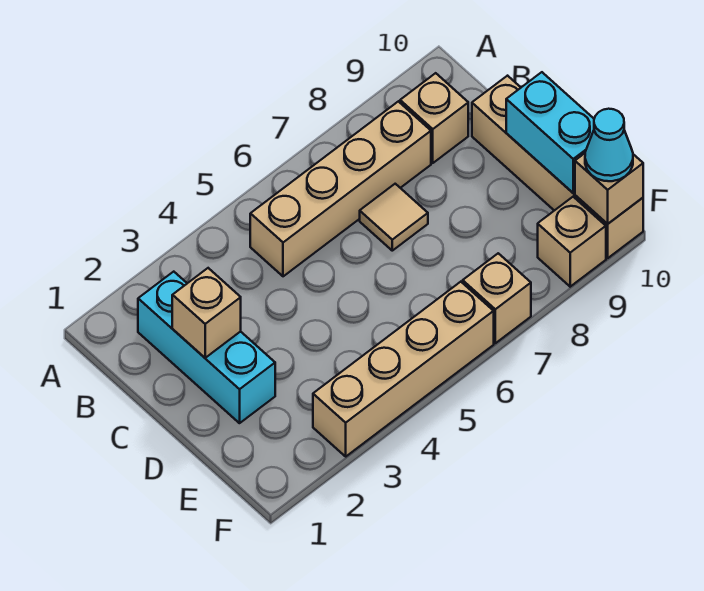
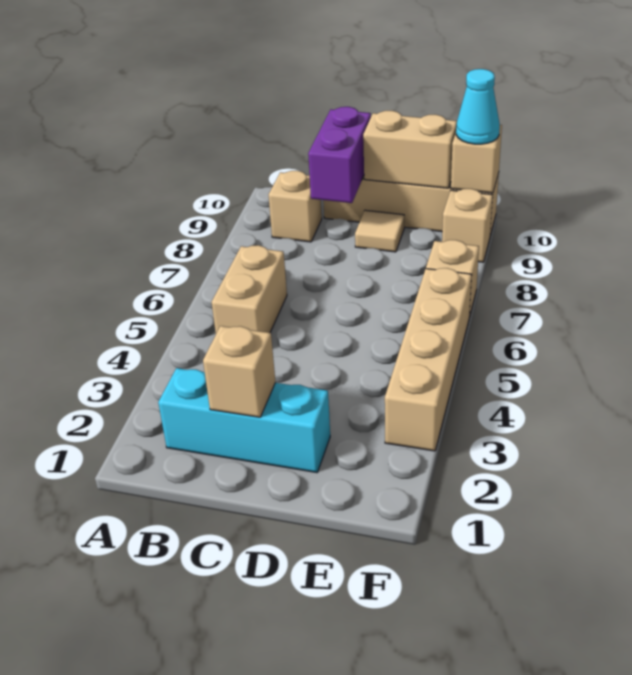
tan 1x4 brick [250,101,431,276] -> tan 1x2 brick [212,245,287,333]
tan 1x1 tile [360,184,428,251] -> tan 1x1 tile moved to [355,210,404,252]
none -> purple 1x2 brick [308,107,371,203]
cyan 1x2 brick [506,72,594,193] -> tan 1x2 brick [363,111,457,188]

